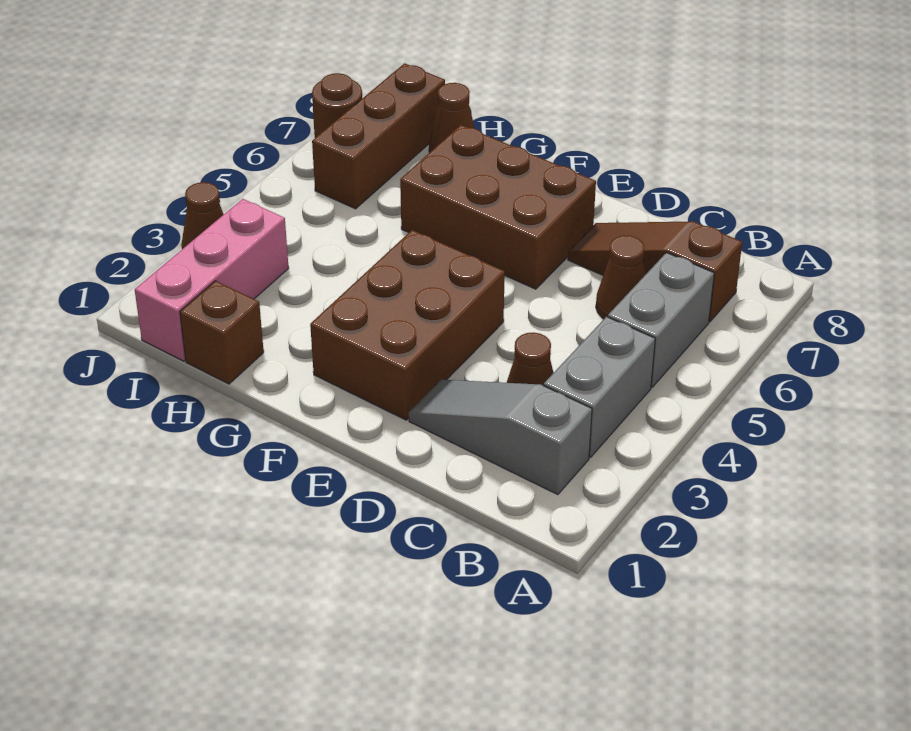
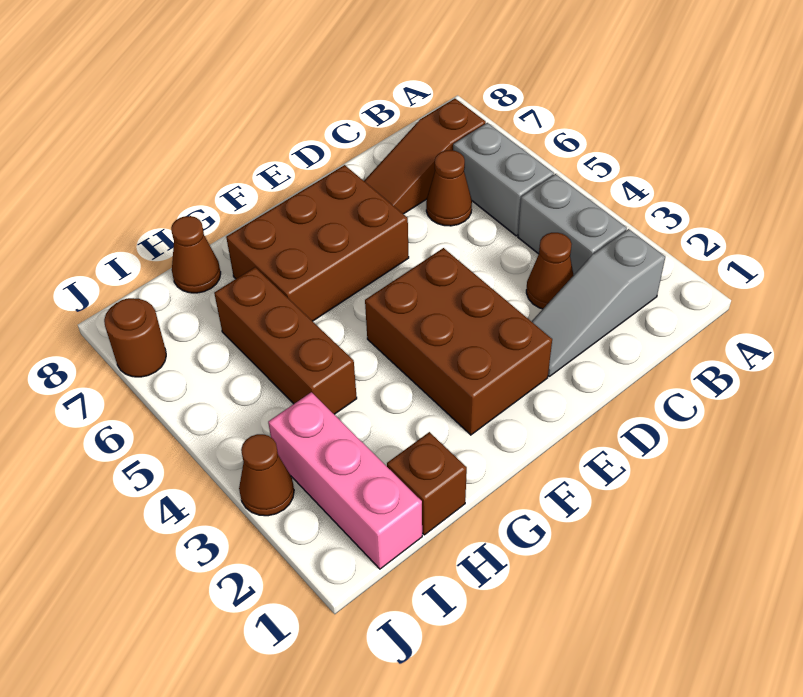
brown 1x3 brick [312,63,445,209] -> brown 1x3 brick moved to [214,267,357,414]

